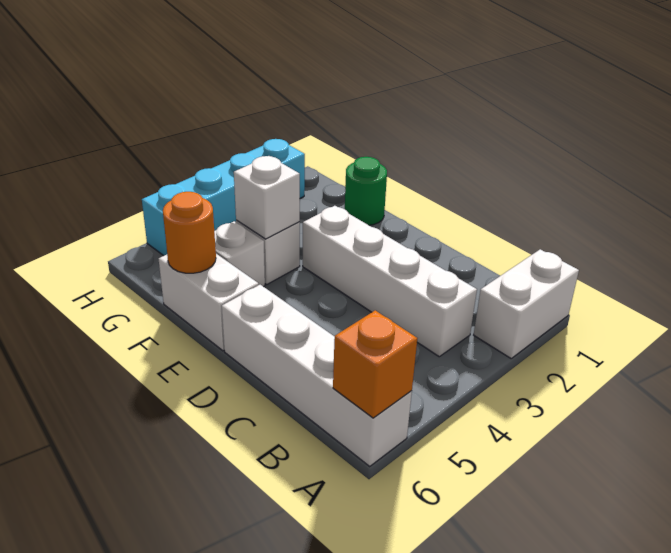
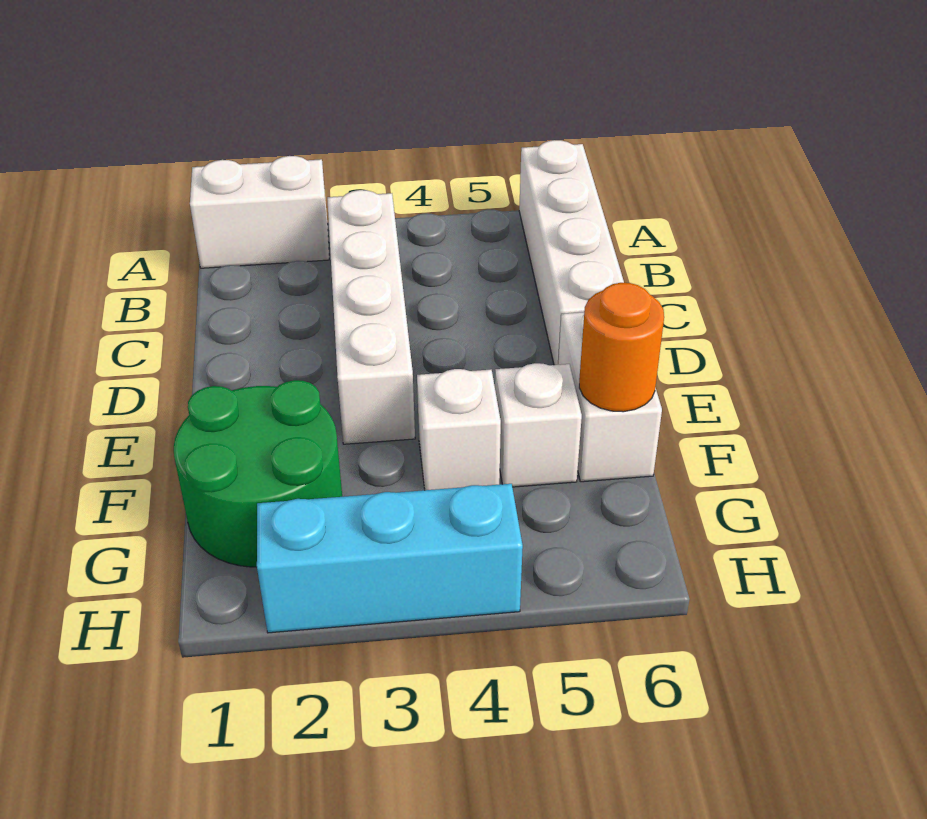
orange 1x1 brick [333,310,417,418] -> none
green 1x1 round brick [345,157,387,225] -> green 2x2 round brick [174,380,342,567]
white 1x1 brick [234,156,300,239] -> none
cyan 1x4 brick [142,139,305,256] -> cyan 1x3 brick [257,484,523,633]

